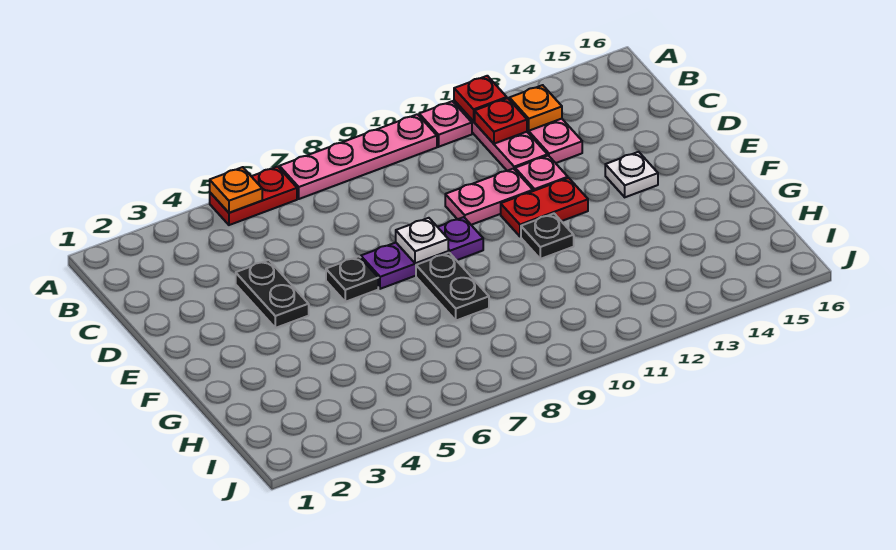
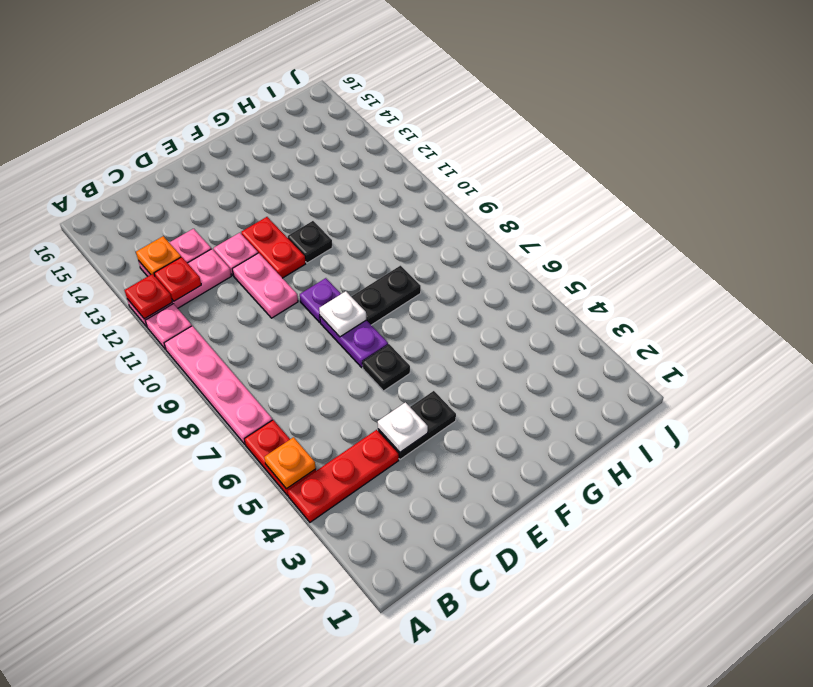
none -> red 1x3 plate [288,430,399,522]
white 1x1 plate [605,152,658,197] -> white 1x1 plate moved to [378,402,428,452]

